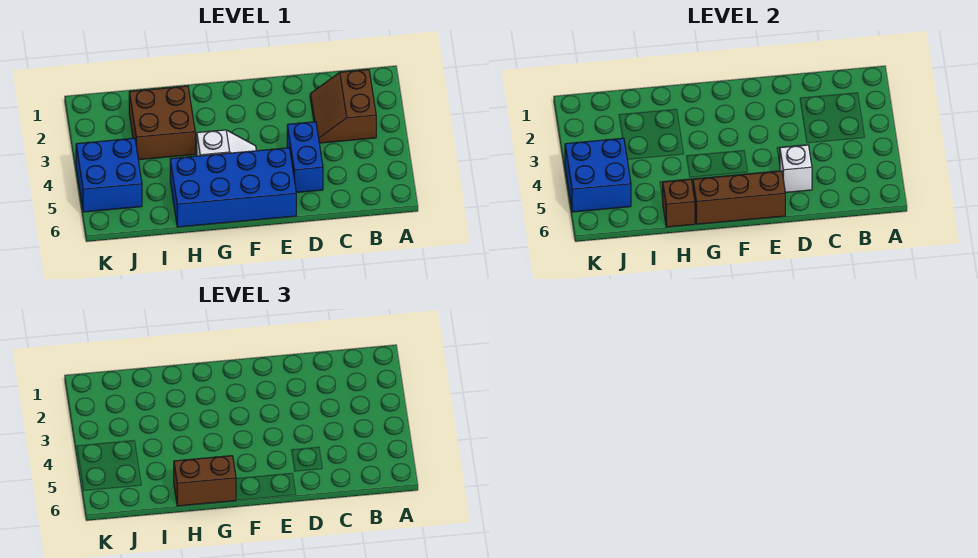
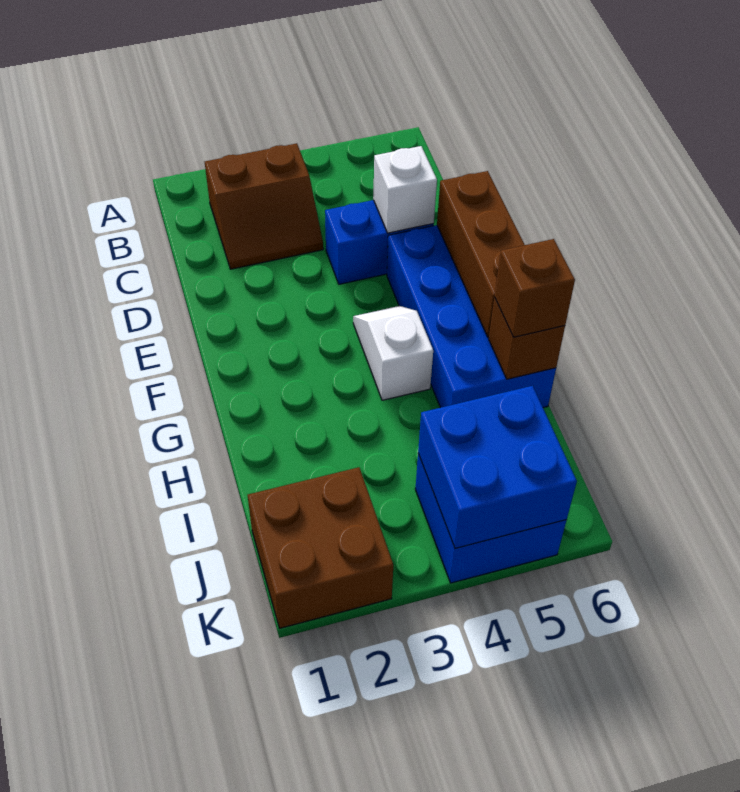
brown 1x2 brick [174,456,236,506] -> brown 1x1 brick [495,239,575,337]
brown 2x2 brick [129,86,195,160] -> brown 2x2 brick moved to [248,467,393,628]

